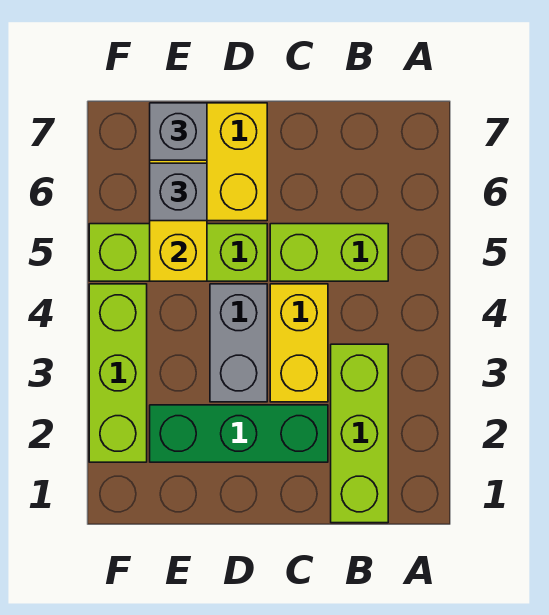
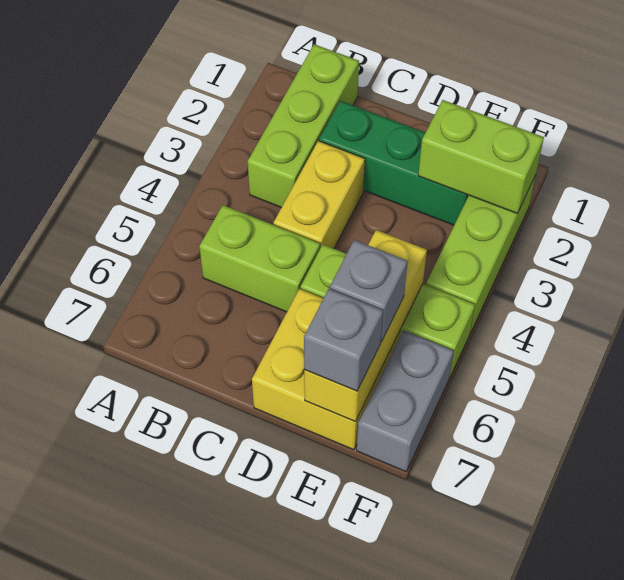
grey 1x2 brick [210,284,267,402] -> grey 1x2 brick moved to [357,330,454,472]
none -> lime 1x2 brick [418,100,544,213]

